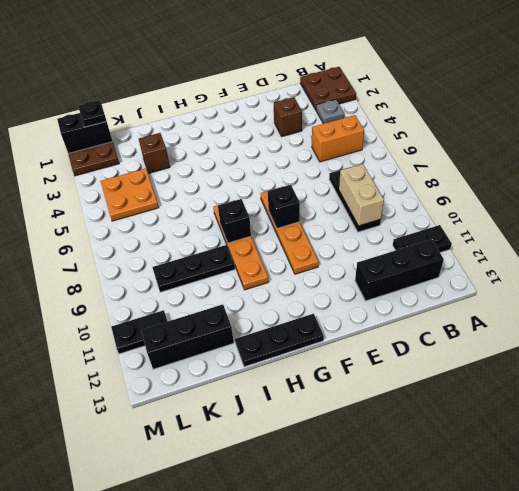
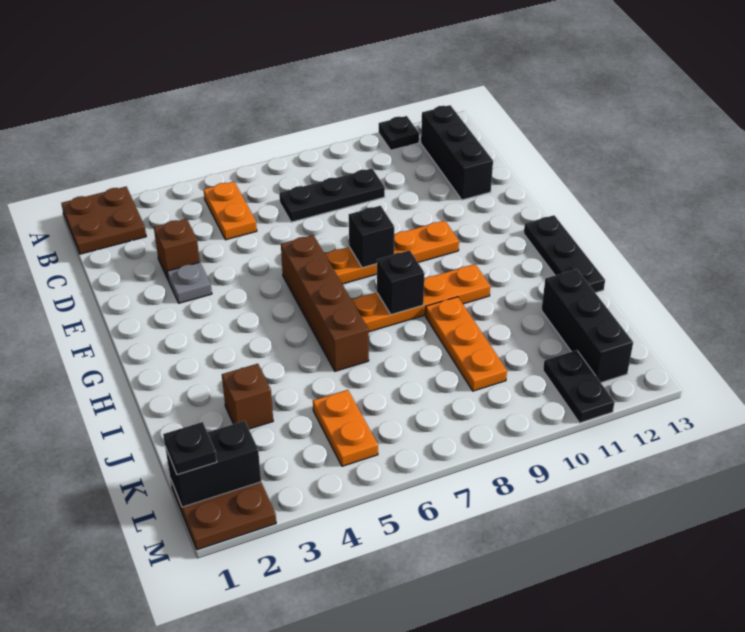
black 1x2 plate [393,225,452,253] -> black 1x1 plate [379,116,419,150]
grey 1x1 plate [316,99,344,124] -> grey 1x1 plate moved to [167,262,212,303]
orange 1x2 brick [312,115,364,162] -> orange 1x2 plate [204,182,257,240]
tan 1x2 brick [339,164,384,226] -> none
none -> brown 1x4 brick [281,235,369,371]
black 1x3 plate [152,245,235,292] -> orange 1x3 plate [425,297,507,391]
orange 2x2 plate [101,169,159,221] -> orange 1x2 plate [313,390,378,466]
black 1x2 brick [57,113,113,153] -> black 1x2 brick turned to [165,421,261,507]

